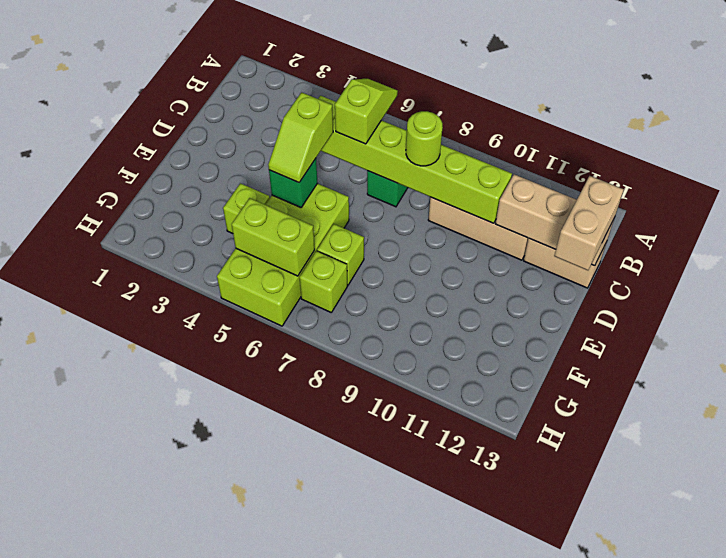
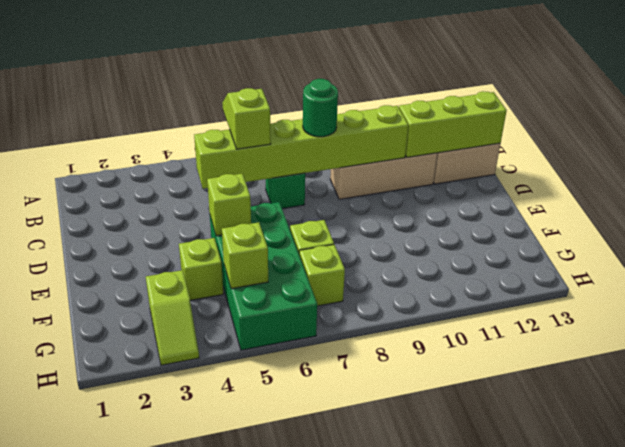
lime 1x1 round brick [406,111,442,166] -> green 1x1 round brick [303,79,338,137]
tan 1x3 brick [495,174,614,266] -> lime 1x3 brick [399,91,507,157]
tan 1x2 brick [554,176,624,270] -> none
lime 1x2 slope [268,92,333,183] -> lime 1x2 slope moved to [146,270,199,365]
lime 2x4 brick [217,183,349,326] -> green 2x4 brick [210,202,317,350]
green 1x1 brick [269,159,317,208] -> lime 1x1 brick [207,173,251,236]
lime 1x2 brick [232,198,315,276] -> lime 1x1 brick [222,222,268,289]

